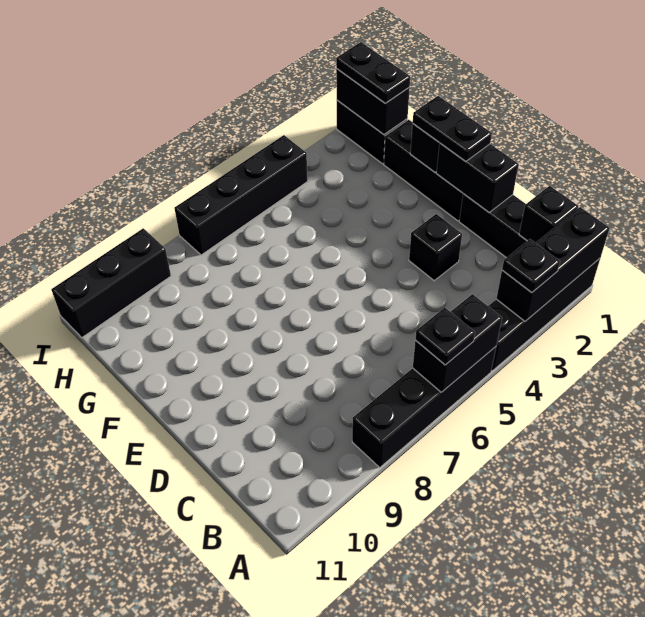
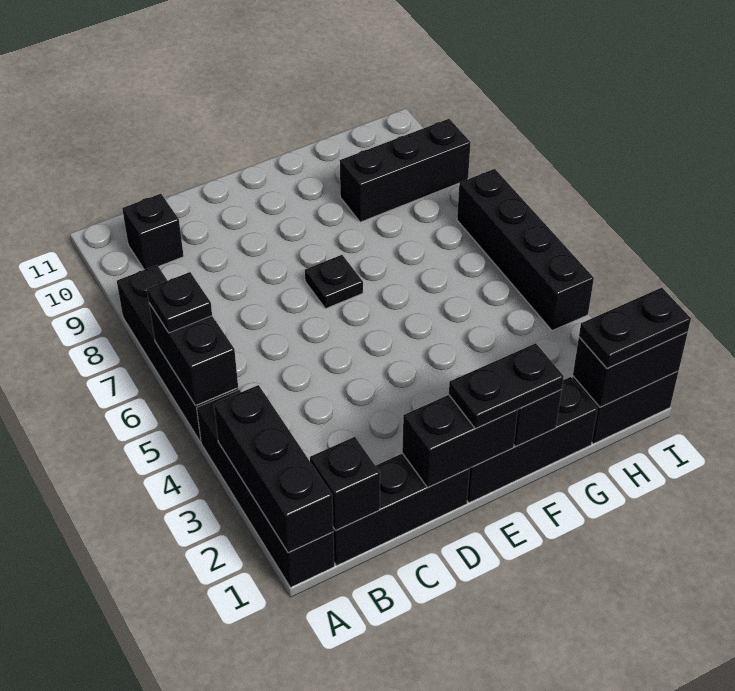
black 1x1 plate [502,239,560,292] -> black 1x1 plate moved to [305,255,363,309]
black 1x1 brick [409,214,462,281] -> black 1x1 brick moved to [122,194,184,270]
black 1x3 brick [51,228,171,338] -> black 1x3 brick turned to [340,119,471,222]

